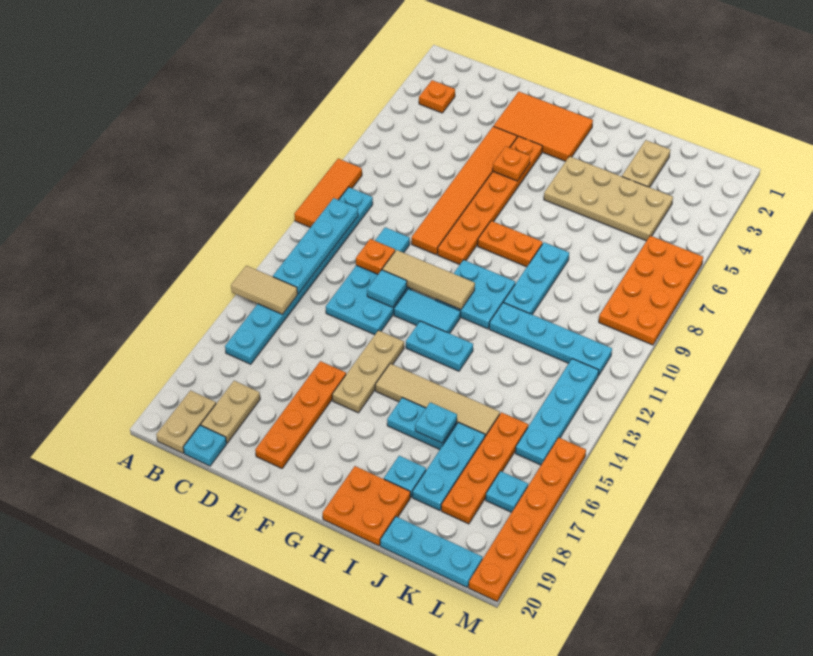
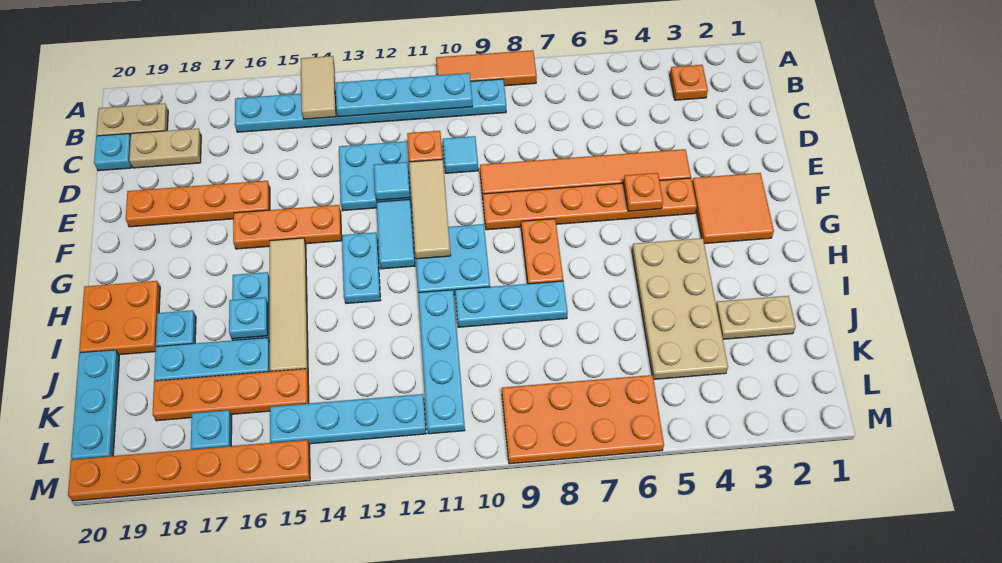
orange 2x3 tile [494,92,593,161] -> orange 2x2 tile [692,173,774,244]
tan 1x3 plate [332,330,404,413] -> orange 1x3 plate [233,205,342,249]

